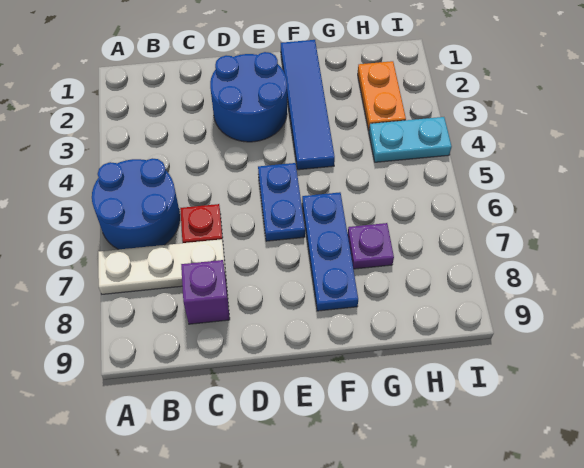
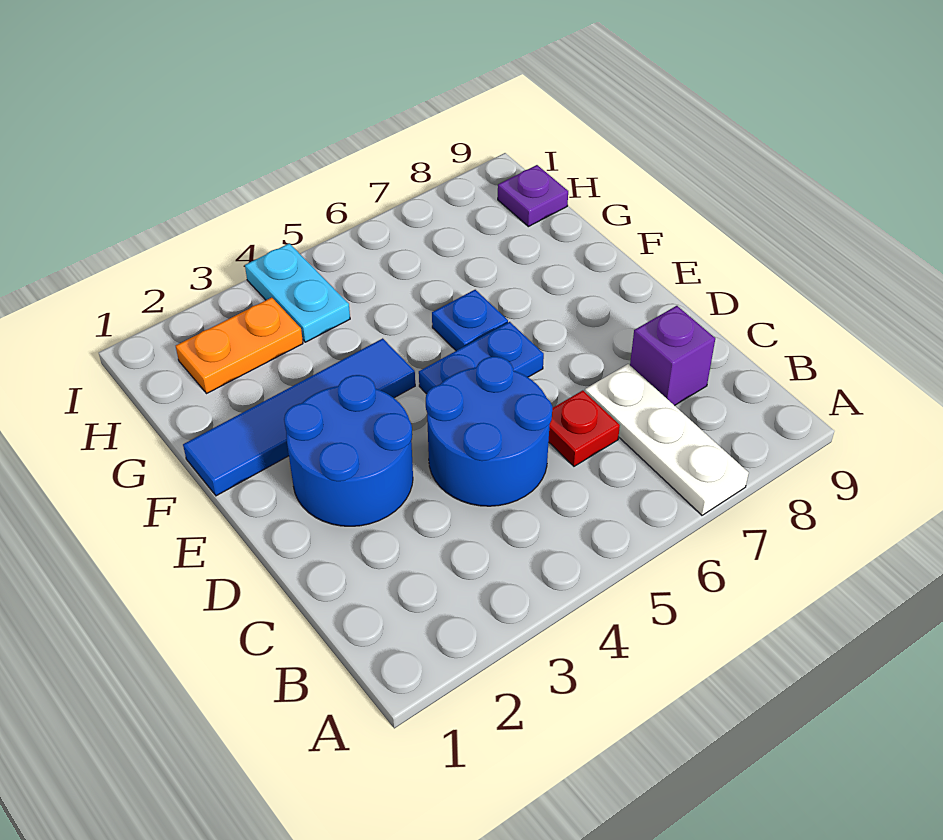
blue 2x2 round brick [92,158,180,249] -> blue 2x2 round brick moved to [426,357,552,506]
blue 1x3 plate [302,192,358,311] -> blue 1x1 plate [432,290,508,351]
purple 1x1 plate [348,223,394,269] -> purple 1x1 plate moved to [498,165,568,227]

